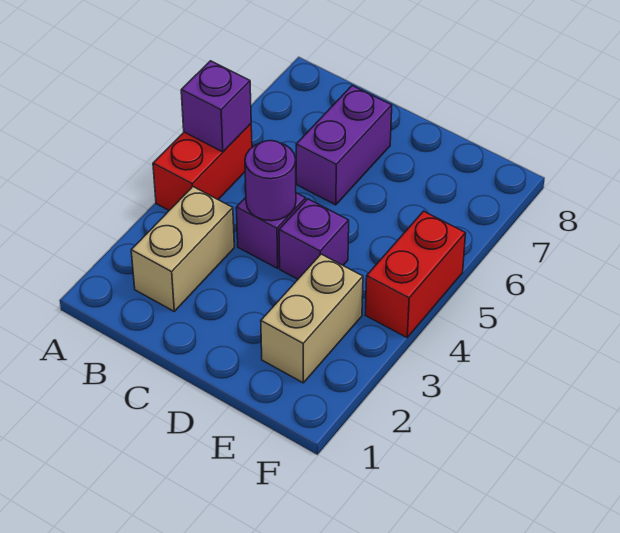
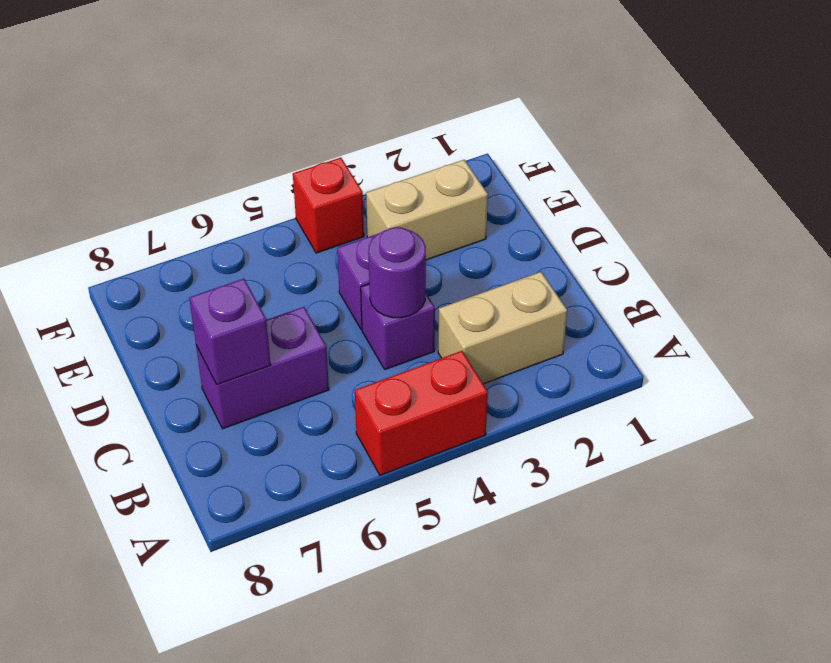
purple 1x1 brick [181,61,251,152] -> purple 1x1 brick moved to [189,279,271,384]
red 1x2 brick [365,211,466,337] -> red 1x1 brick [293,158,364,253]

